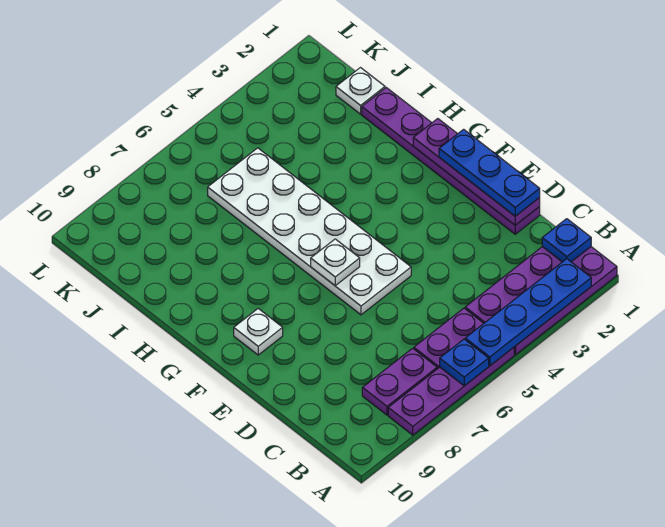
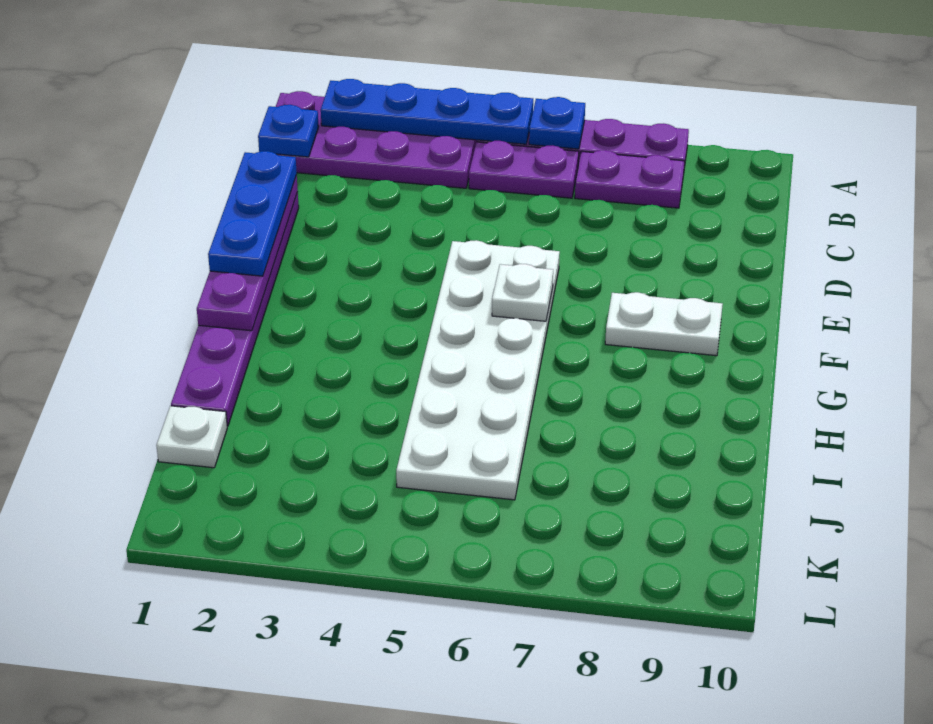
white 1x1 plate [234,309,283,355] -> white 1x2 plate [605,292,723,356]

